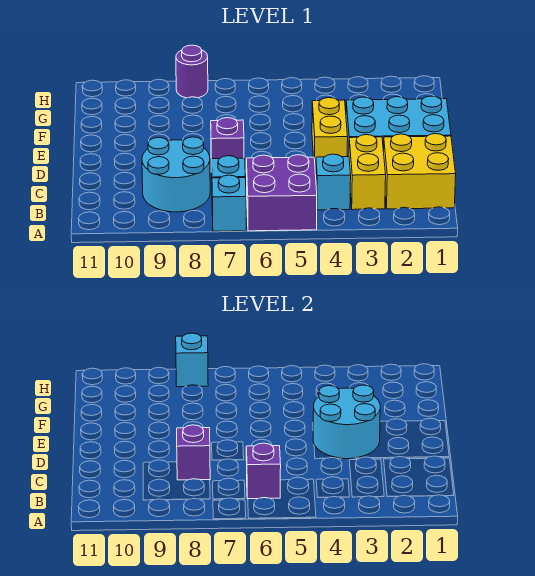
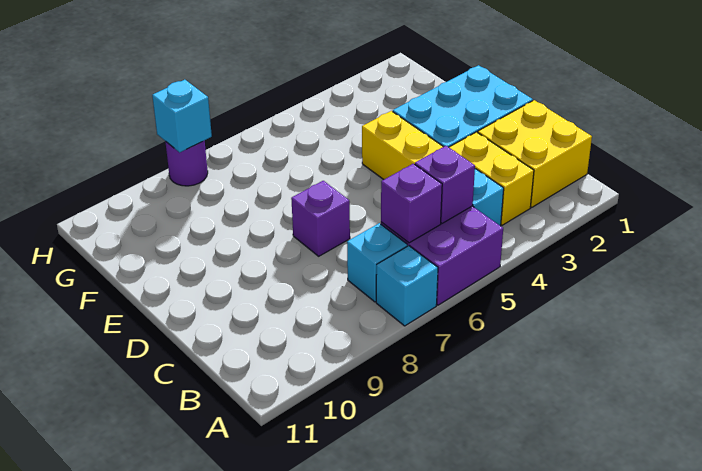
cyan 2x2 round brick [142,137,210,212] -> none
purple 1x1 brick [177,425,210,480] -> purple 1x1 brick moved to [415,146,475,223]
cyan 2x2 round brick [313,385,380,459] -> none

